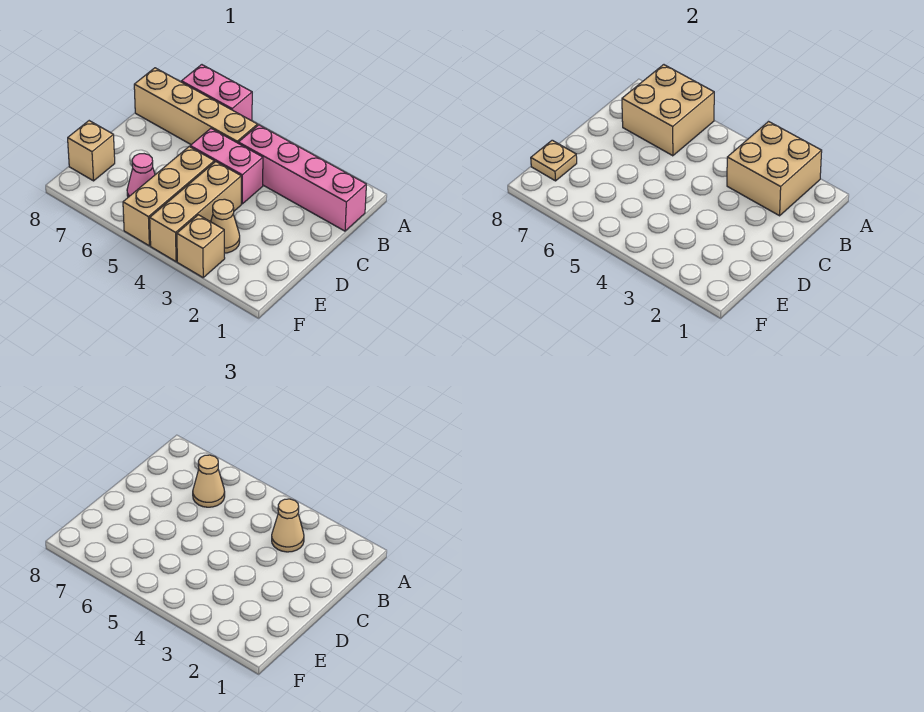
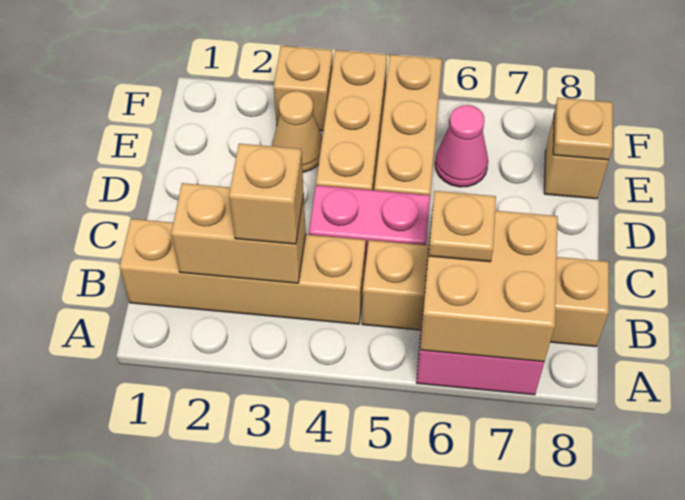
tan 2x2 brick [727,122,822,216] -> tan 1x2 brick [171,183,306,283]
pink 1x4 brick [238,125,366,231] -> tan 1x4 brick [120,219,366,324]
tan 1x1 cone [272,499,304,552] -> tan 1x1 brick [229,144,304,244]
tan 1x1 cone [193,455,225,507] -> tan 1x1 plate [429,191,496,262]

